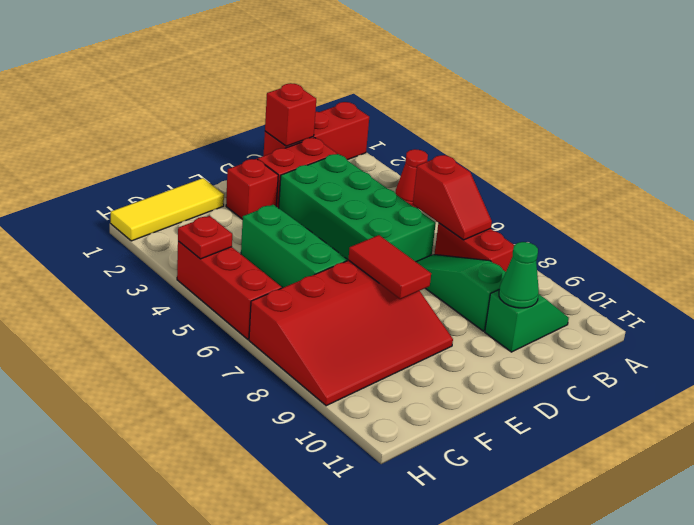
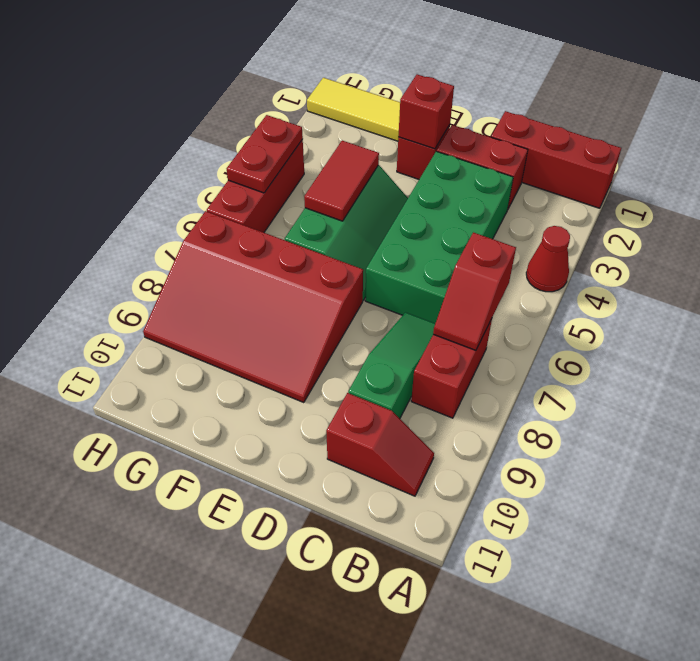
green 1x2 slope [485,290,569,352] -> red 1x2 slope [326,393,434,496]
red 1x1 brick [265,83,316,146] -> red 1x1 brick moved to [398,74,454,149]
green 1x1 cone [499,242,539,308] -> none
red 1x2 tile [348,235,431,299] -> red 1x2 tile moved to [304,141,379,221]
red 1x1 plate [178,216,232,259] -> red 1x2 plate [227,115,303,193]

